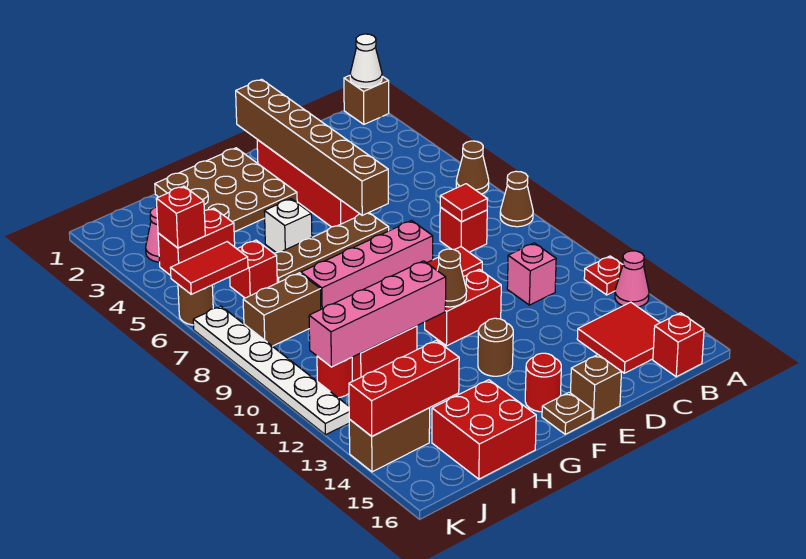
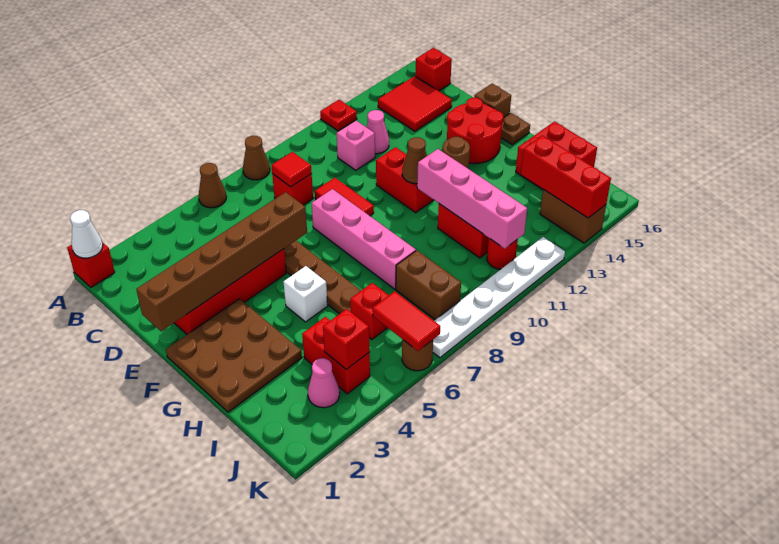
brown 1x1 brick [344,75,389,124] -> red 1x1 brick [67,242,115,287]
pink 1x1 cone [615,251,649,307] -> pink 1x1 cone moved to [367,110,389,154]
red 1x1 round brick [525,353,561,412] -> red 2x2 round brick [447,98,503,164]

